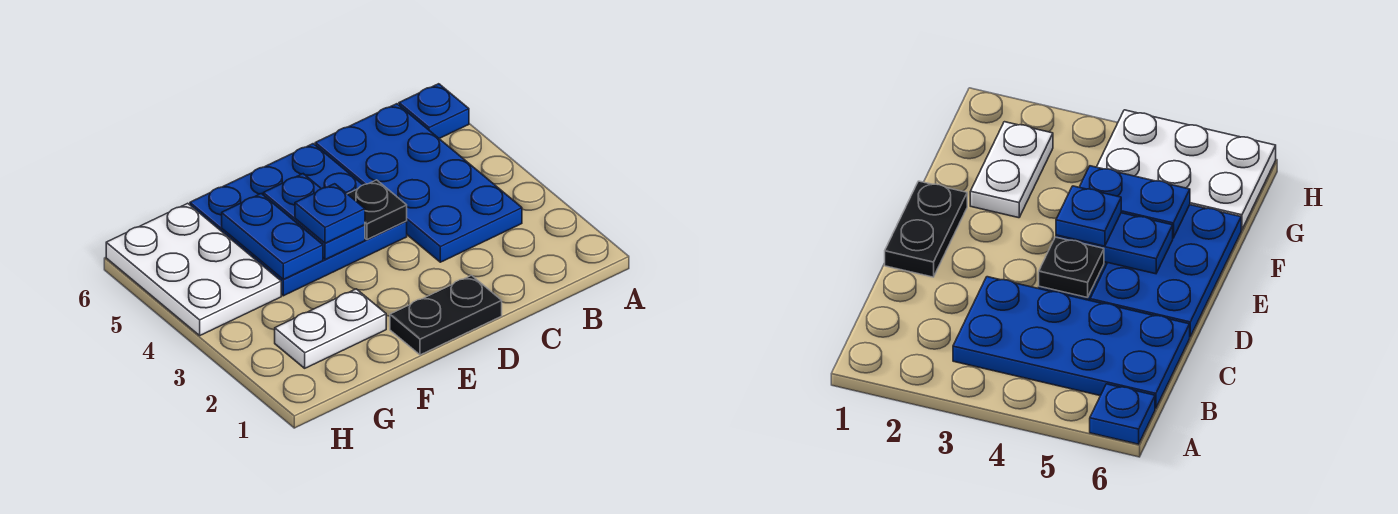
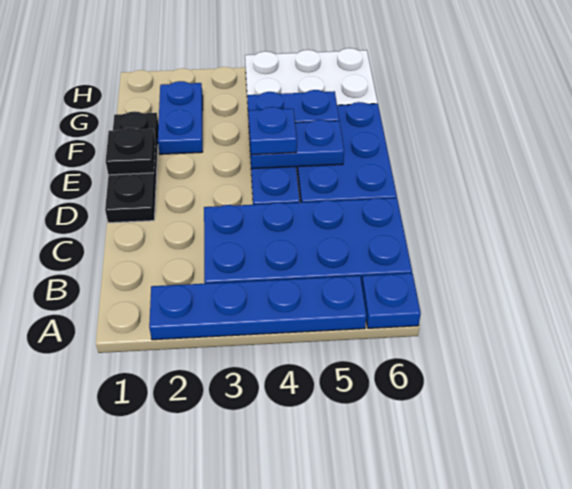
none -> blue 1x4 plate [149,276,366,340]
black 1x2 plate [390,275,502,355] -> black 1x3 plate [105,111,158,223]
black 1x1 plate [348,180,407,240] -> black 1x1 plate moved to [106,128,155,175]
white 1x2 plate [275,289,386,368] -> blue 1x2 plate [158,81,203,154]

